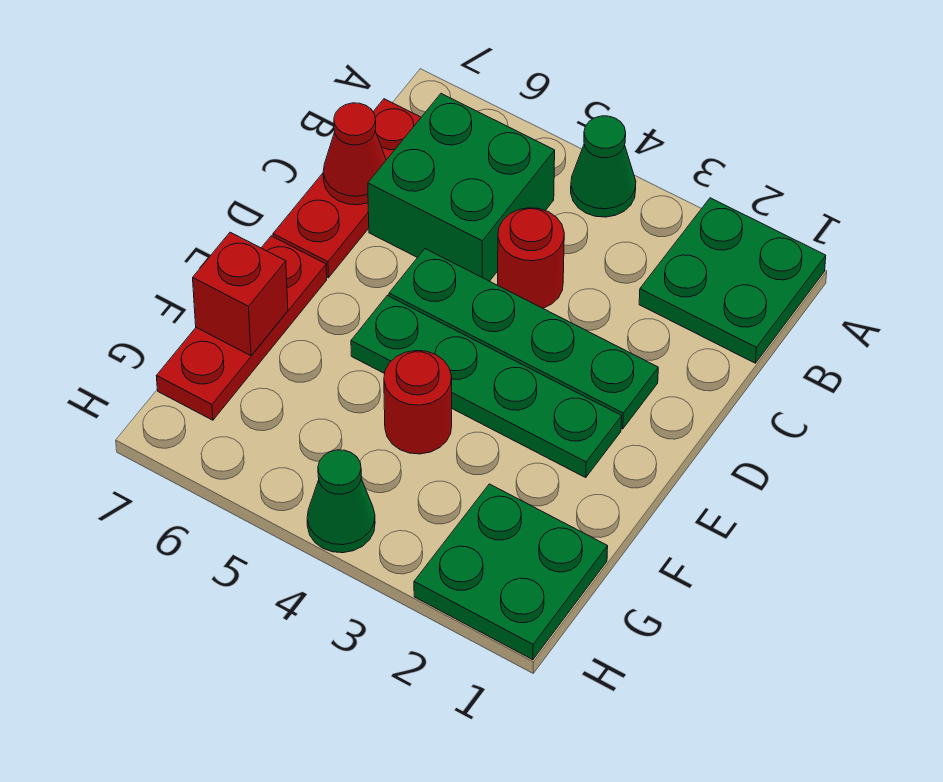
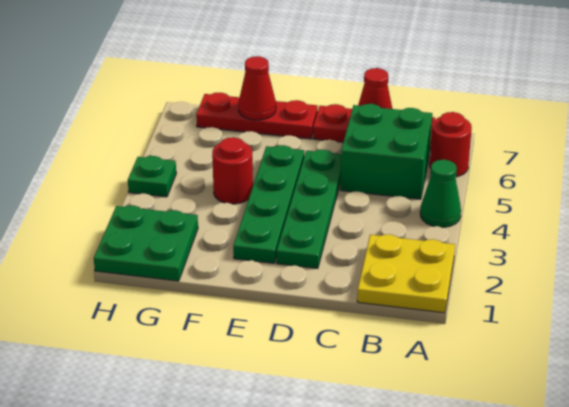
green 2x2 plate [639,198,826,363] -> yellow 2x2 plate [357,234,455,313]
red 1x1 round brick [498,208,564,308] -> red 1x1 round brick moved to [430,112,472,177]
red 1x1 brick [193,232,288,356] -> red 1x1 cone [238,56,276,120]
green 1x1 cone [307,450,375,553] -> green 1x1 plate [128,156,176,197]

